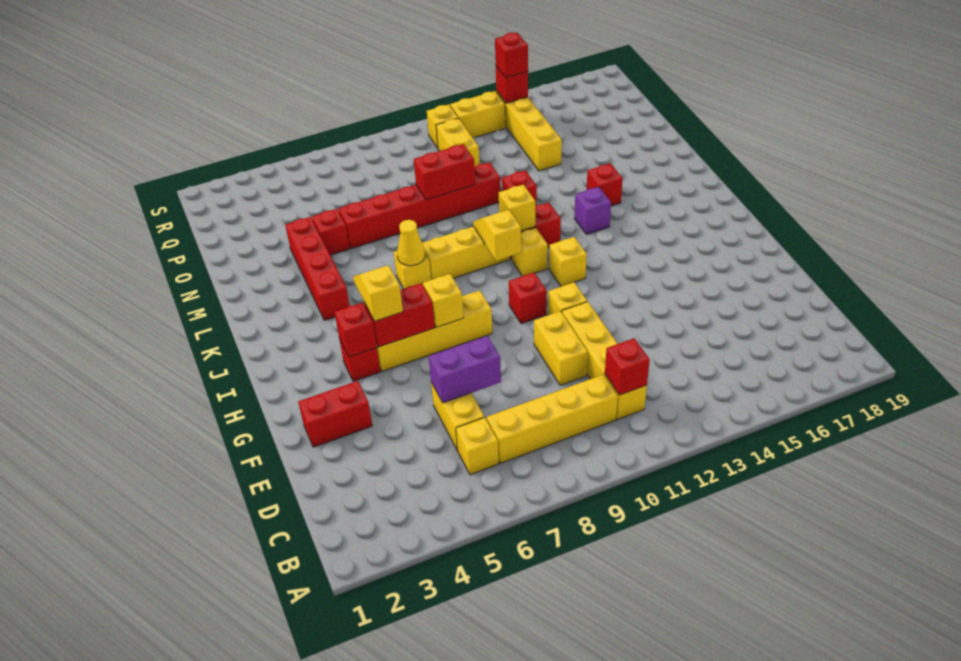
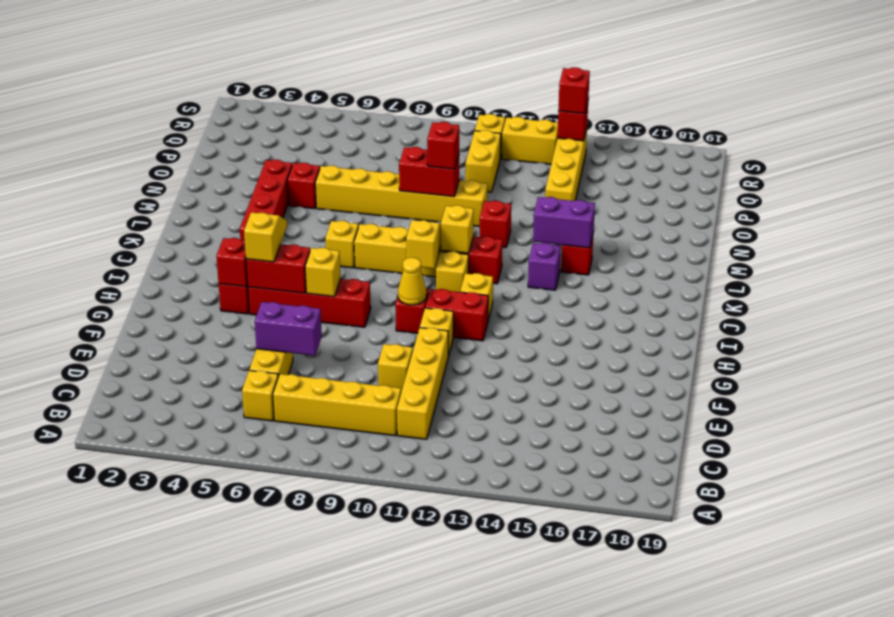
red 1x1 brick [605,338,650,395] -> red 1x1 brick moved to [427,122,459,169]
yellow 1x2 brick [534,311,588,385] -> yellow 1x1 brick [378,344,413,392]
red 1x2 brick [298,381,372,447] -> red 1x2 brick moved to [425,289,488,341]
yellow 1x4 brick [376,291,492,371] -> red 1x4 brick [248,279,371,327]
yellow 1x1 cone [397,220,425,266] -> yellow 1x1 cone moved to [398,258,426,305]
none -> purple 1x2 brick [533,197,595,248]
red 1x6 brick [339,162,501,249] -> yellow 1x6 brick [315,165,487,226]

